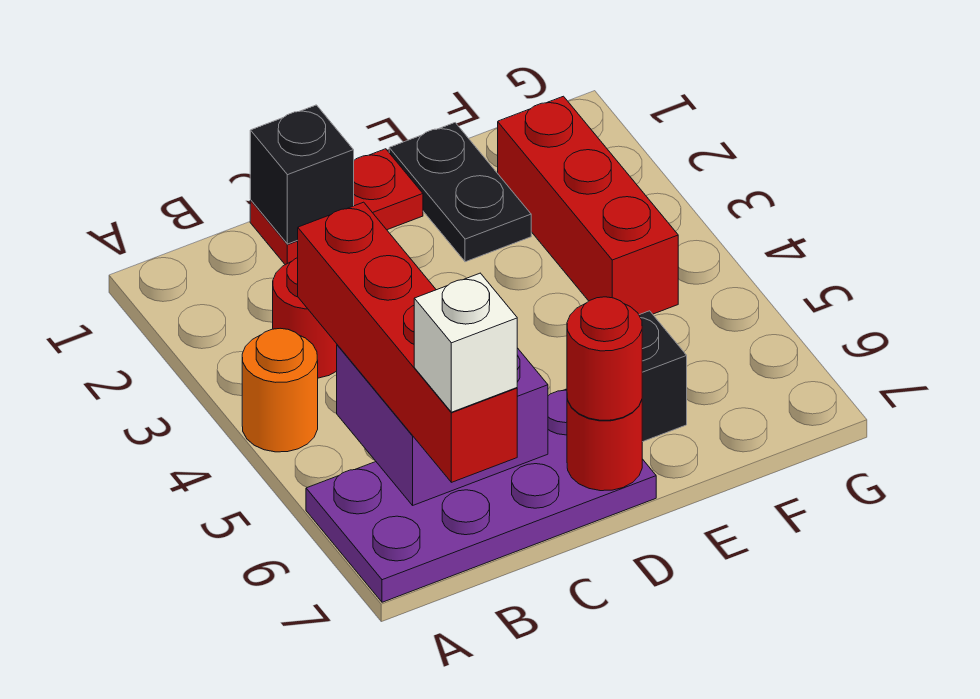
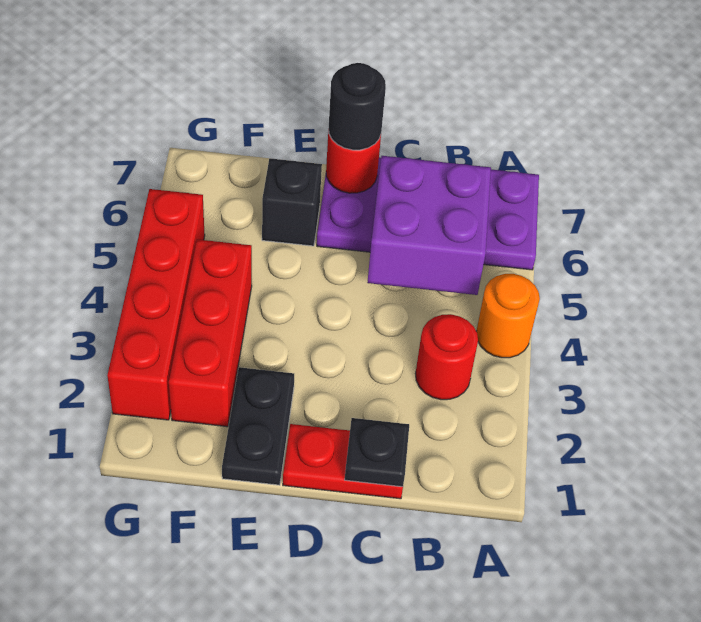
red 1x4 brick [298,202,517,482] -> red 1x4 brick moved to [107,189,205,420]
white 1x1 brick [414,273,517,412] -> none
black 1x1 brick [250,105,354,244] -> black 1x1 plate [345,418,409,487]
red 1x1 round brick [567,297,642,420] -> black 1x1 round brick [329,63,386,150]

